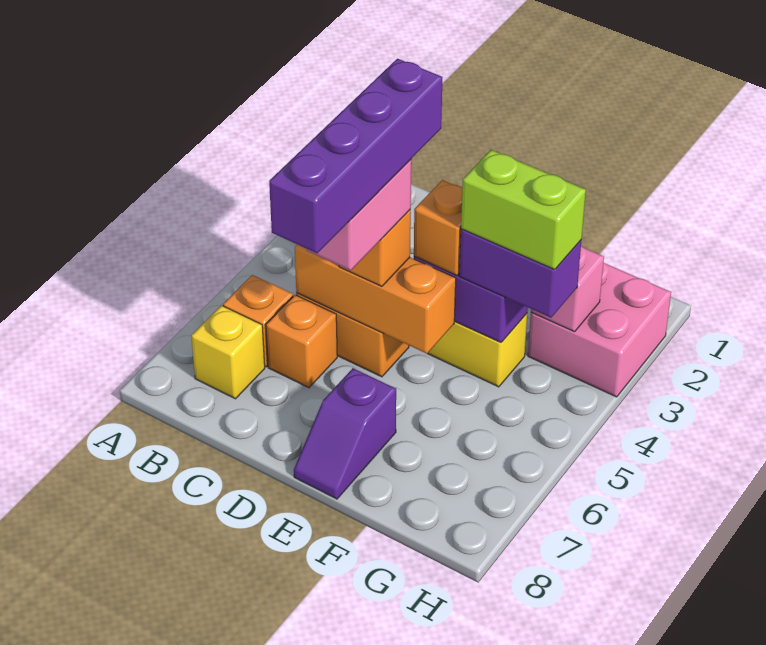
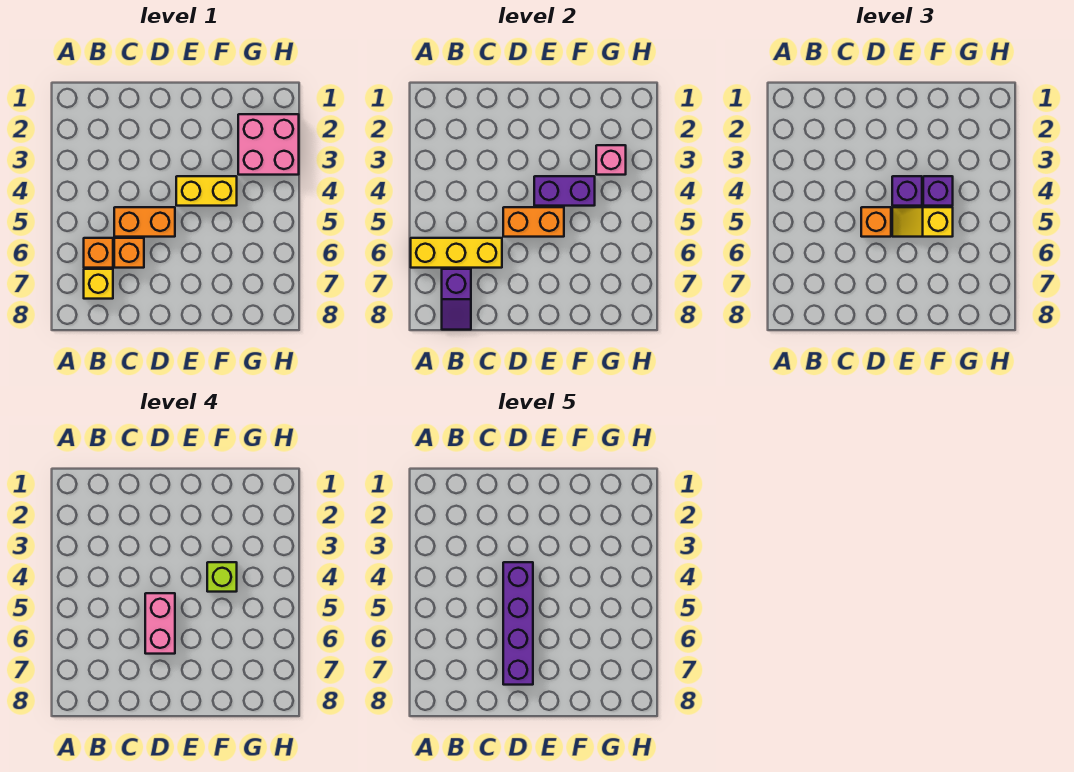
none -> yellow 1x3 brick [411,238,502,268]
orange 1x3 brick [295,244,456,354] -> orange 1x2 brick [503,207,564,237]
orange 1x1 brick [414,180,462,276] -> purple 1x1 brick [892,176,922,206]
none -> yellow 1x2 slope [892,207,953,237]
purple 1x2 slope [294,368,396,499] -> purple 1x2 slope moved to [442,269,471,330]
purple 1x2 brick [459,229,581,318] -> purple 1x1 brick [923,176,953,206]
lime 1x2 brick [461,150,586,270] -> lime 1x1 brick [207,562,237,592]

